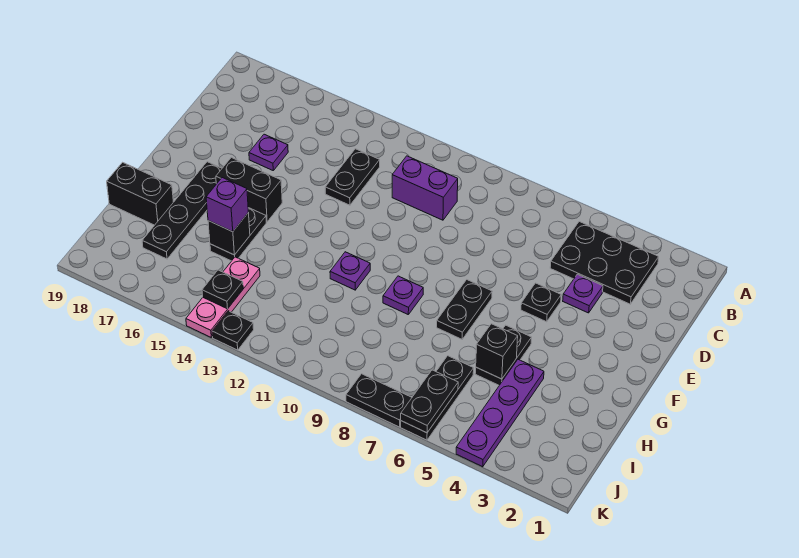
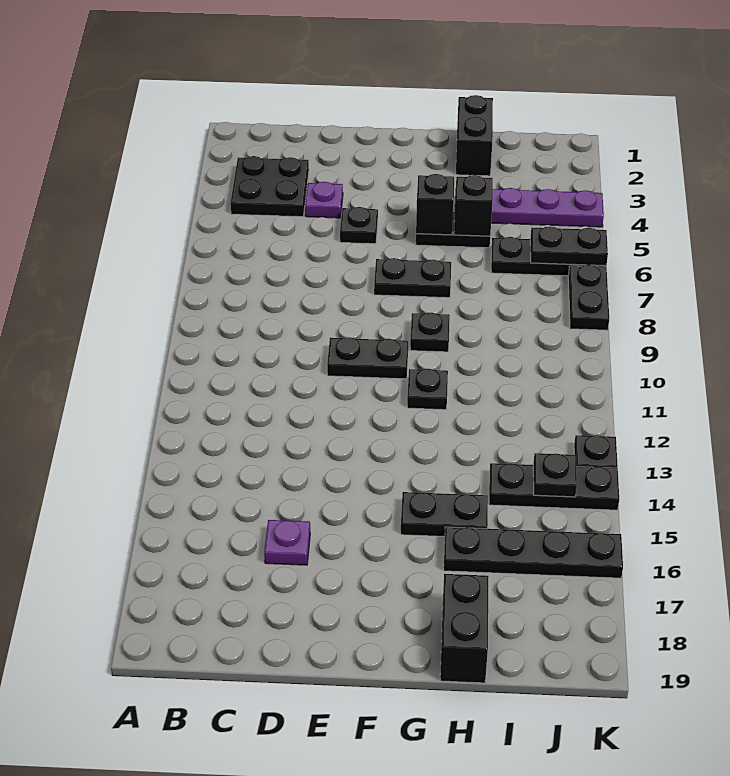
black 2x3 plate [550,222,659,304] -> black 2x2 plate [230,156,309,217]
purple 1x2 brick [392,156,458,220] -> none
black 1x2 plate [325,149,380,205] -> black 1x2 plate moved to [327,337,408,379]
black 1x2 brick [216,157,282,222] -> black 1x2 brick moved to [456,95,493,176]
black 1x4 plate [142,162,222,259] -> black 1x4 plate moved to [444,527,623,578]
purple 1x1 plate [383,276,423,314] -> black 1x1 plate [410,312,450,352]
purple 1x1 plate [330,252,370,290] -> black 1x1 plate [407,369,448,410]
black 1x1 brick [208,213,250,255] -> black 1x1 brick moved to [416,174,454,235]
purple 1x1 brick [206,178,248,232] -> none
pink 1x3 plate [186,257,260,337] -> black 1x3 plate [489,463,619,510]

